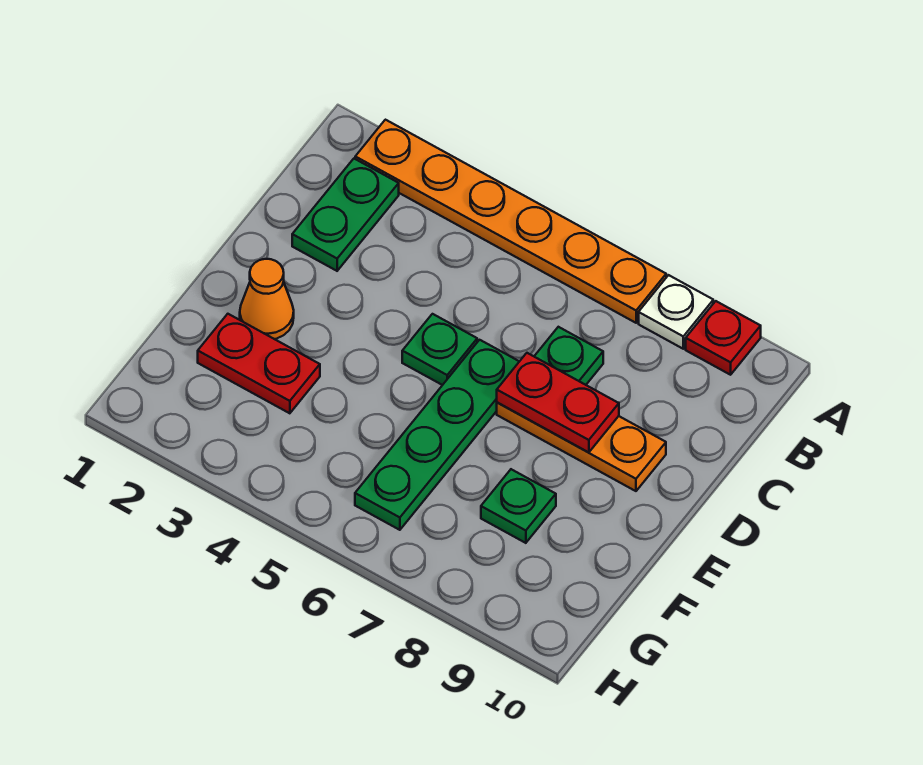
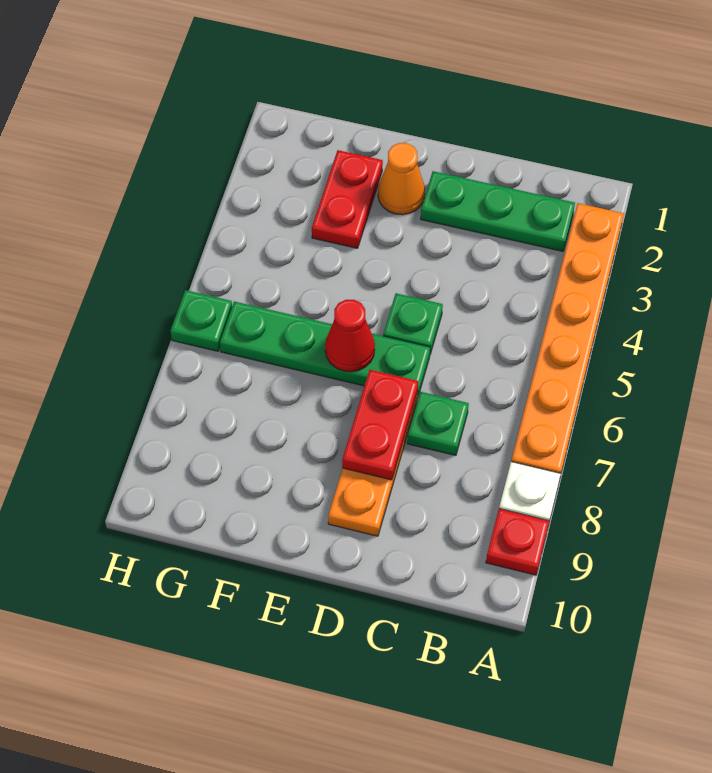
green 1x2 plate [292,159,399,271] -> green 1x3 plate [421,171,575,251]
none -> red 1x1 cone [325,300,375,372]
green 1x1 plate [481,469,556,543] -> green 1x1 plate moved to [170,290,232,351]

